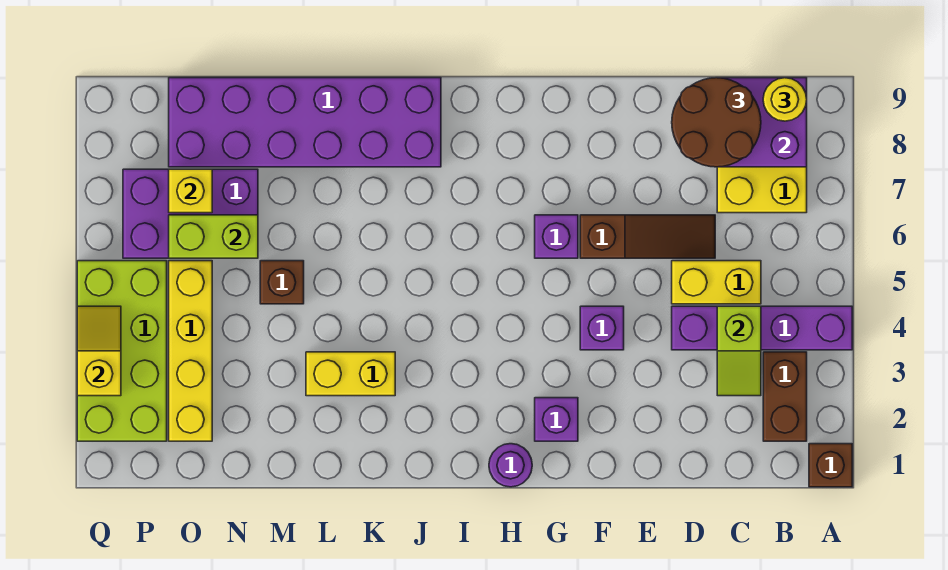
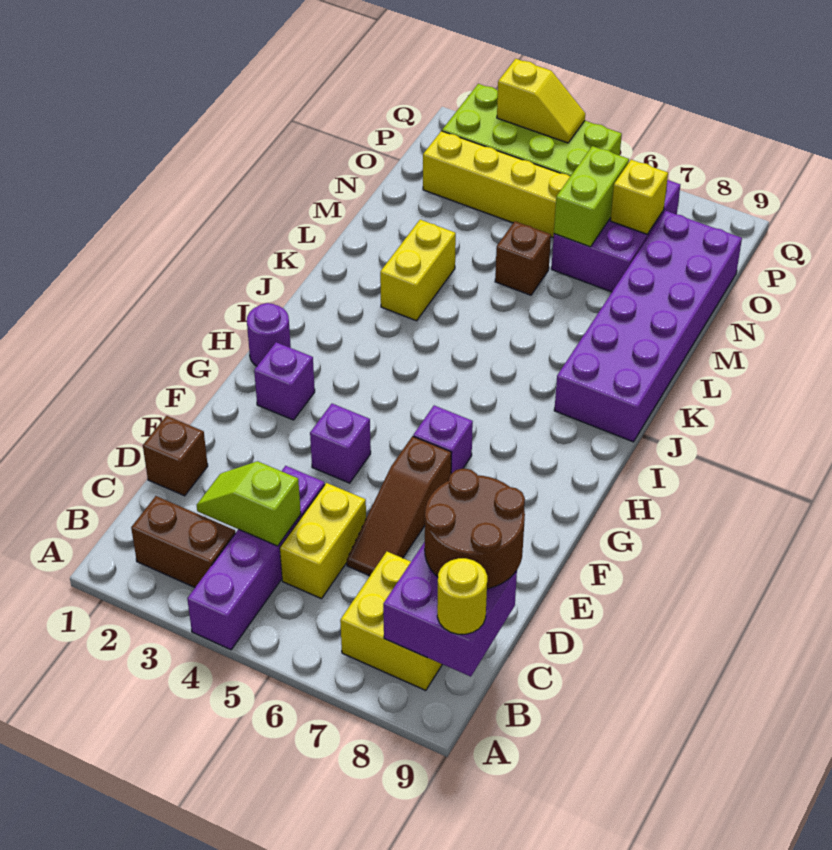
brown 1x1 brick [809,444,852,487] -> brown 1x1 brick moved to [143,416,208,496]

